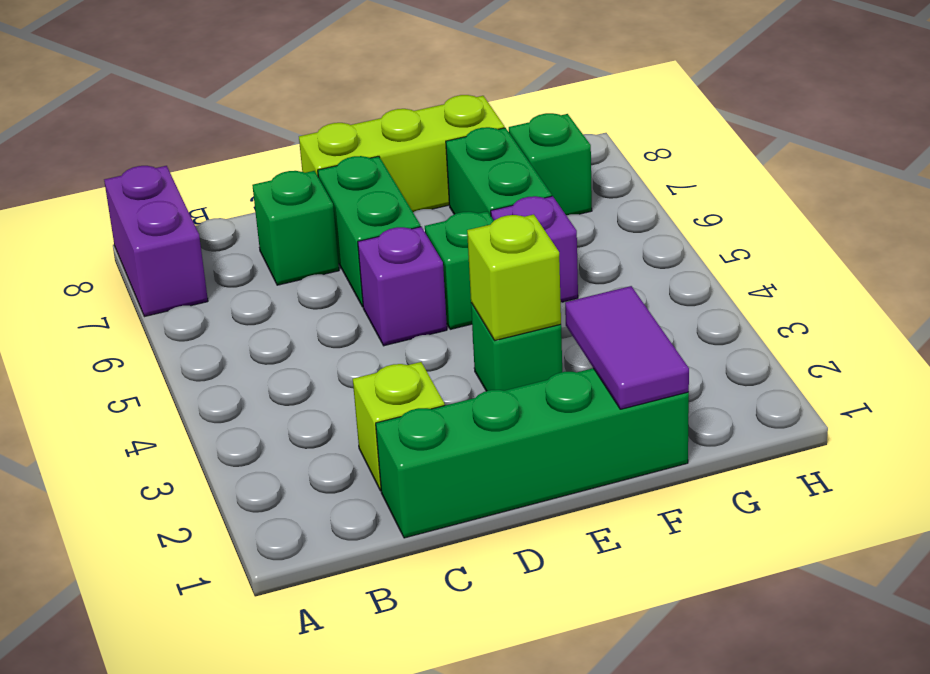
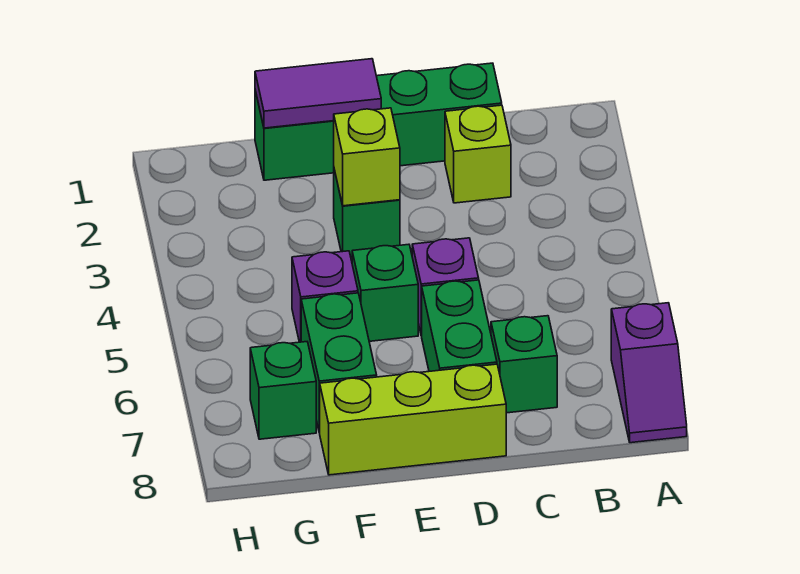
purple 1x2 brick [104,166,208,317] -> purple 1x2 slope [611,303,687,443]
purple 1x2 tile [565,286,689,409] -> purple 1x2 tile turned to [255,59,381,128]

